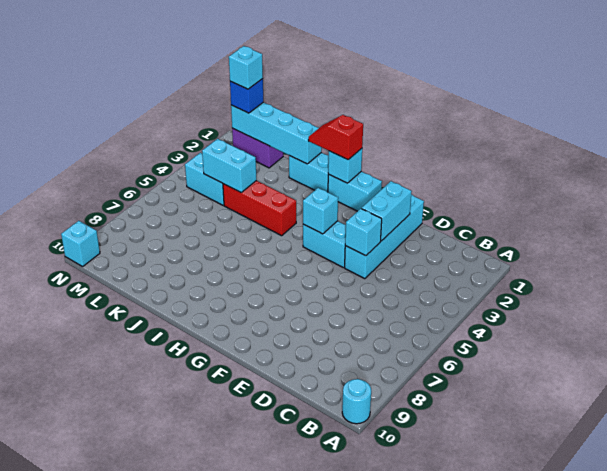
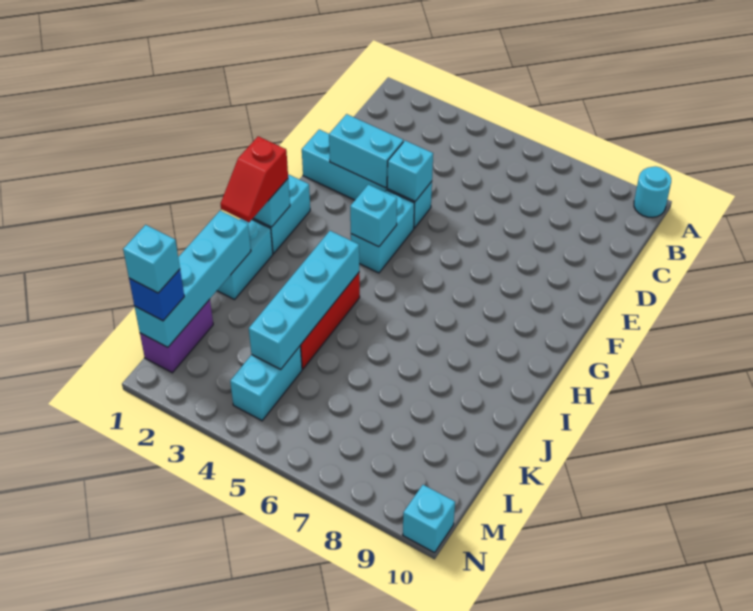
cyan 1x2 brick [202,139,256,192] -> cyan 1x4 brick [249,231,359,369]

